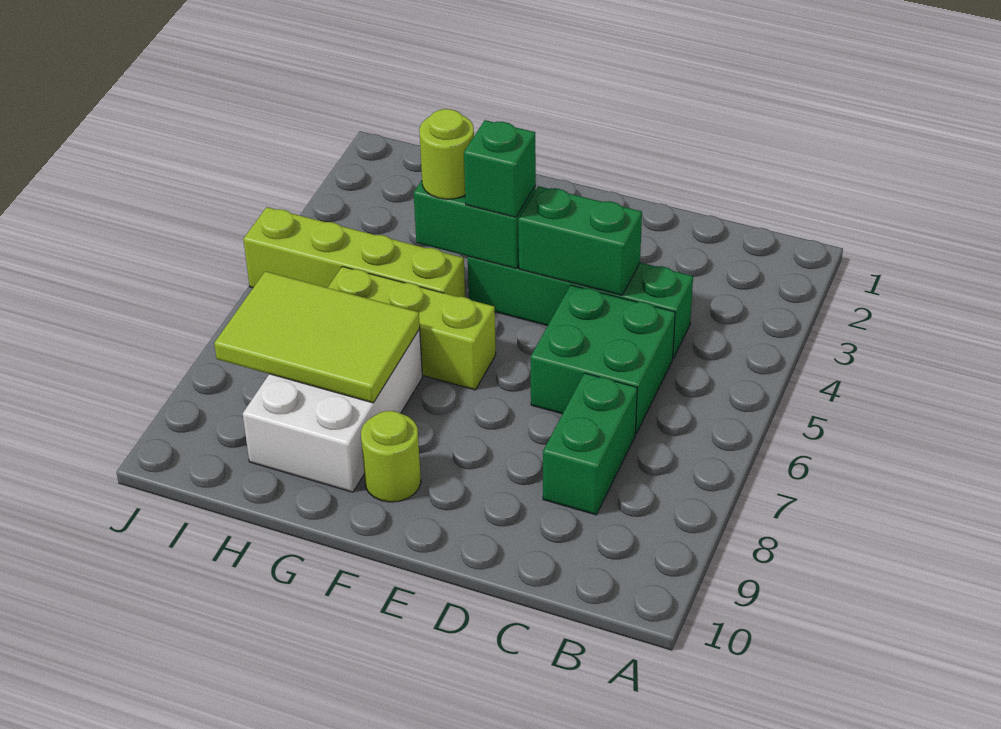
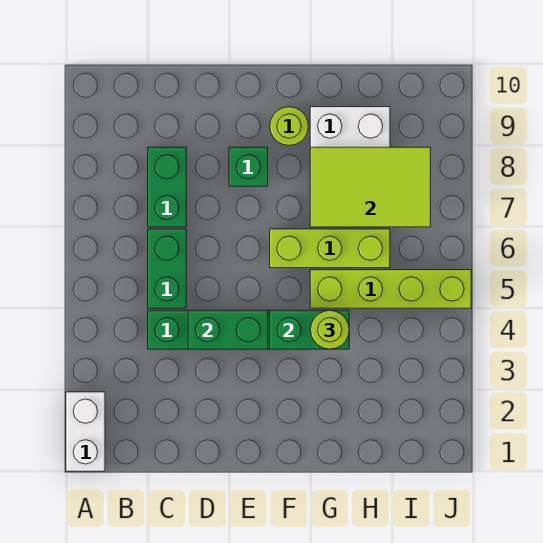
none -> white 1x2 brick [66,392,105,471]
green 2x2 brick [531,285,675,434] -> green 1x2 brick [148,229,186,308]
green 1x1 brick [464,120,536,217] -> green 1x1 brick moved to [229,147,268,186]

